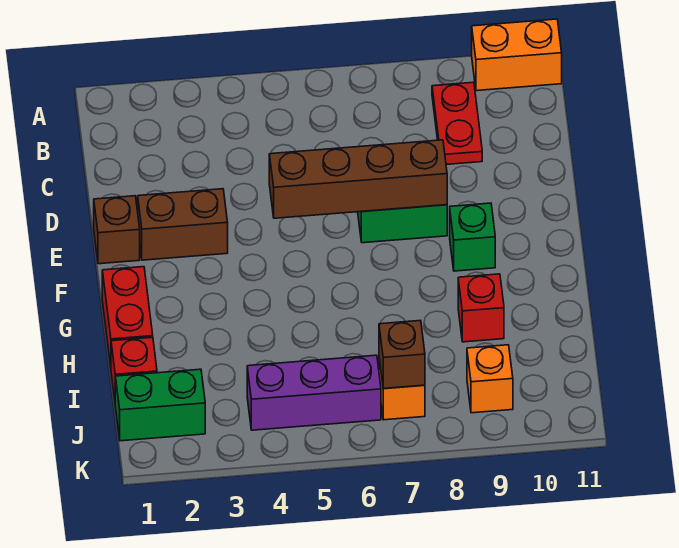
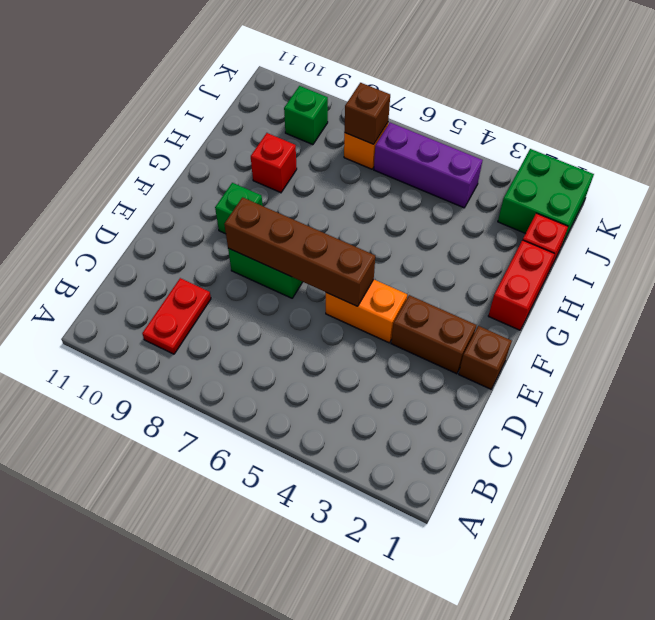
orange 1x2 brick [472,19,562,91] -> orange 1x2 brick moved to [326,279,407,343]
green 1x2 brick [115,369,205,441] -> green 2x2 brick [498,149,594,245]
orange 1x1 brick [467,345,513,413] -> green 1x1 brick [284,86,328,145]

